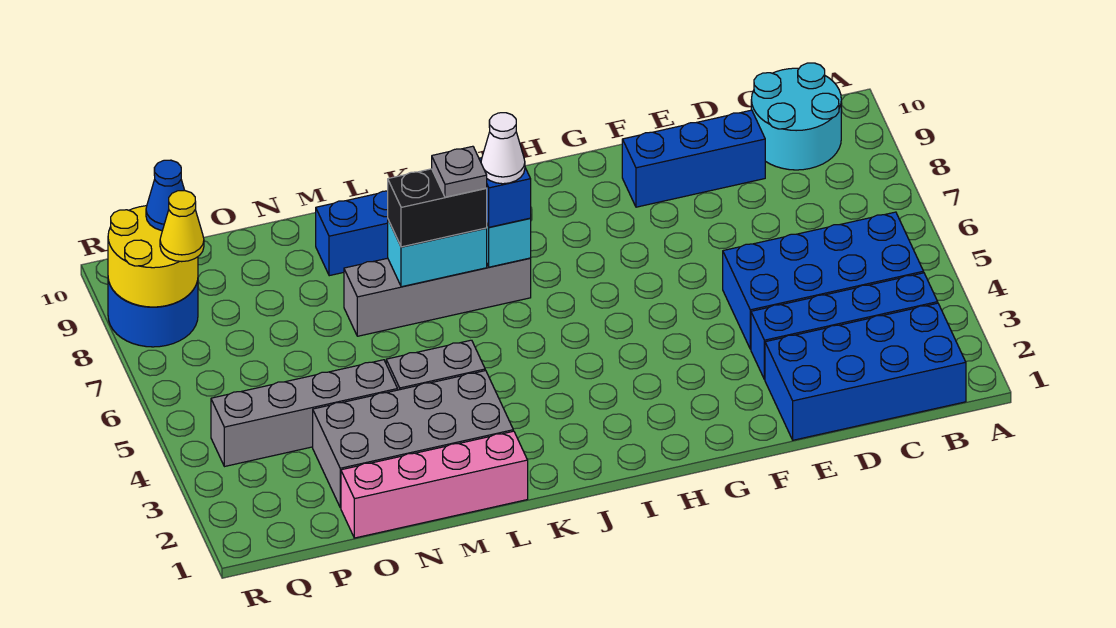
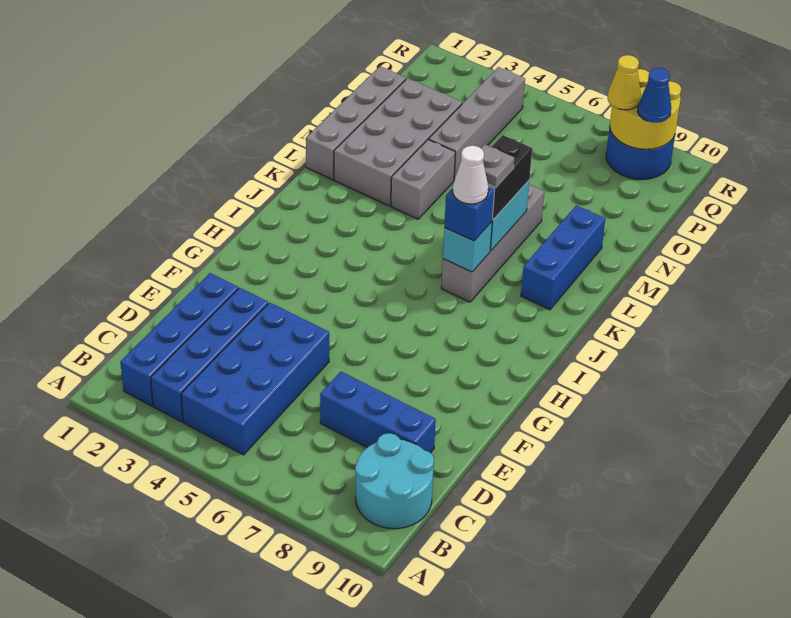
blue 2x4 brick [765,303,966,440] -> blue 1x4 brick [120,273,238,406]
blue 1x3 brick [622,110,765,207] -> blue 1x3 brick turned to [320,371,436,453]
pink 1x4 brick [341,431,528,538] -> grey 1x4 brick [306,66,406,180]

